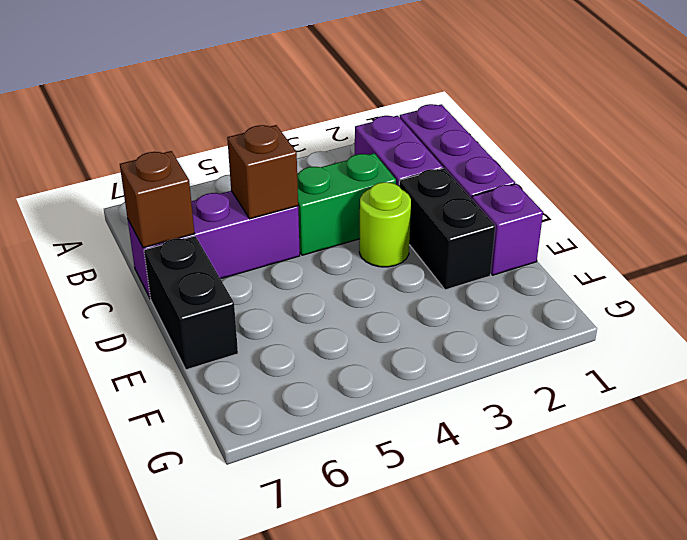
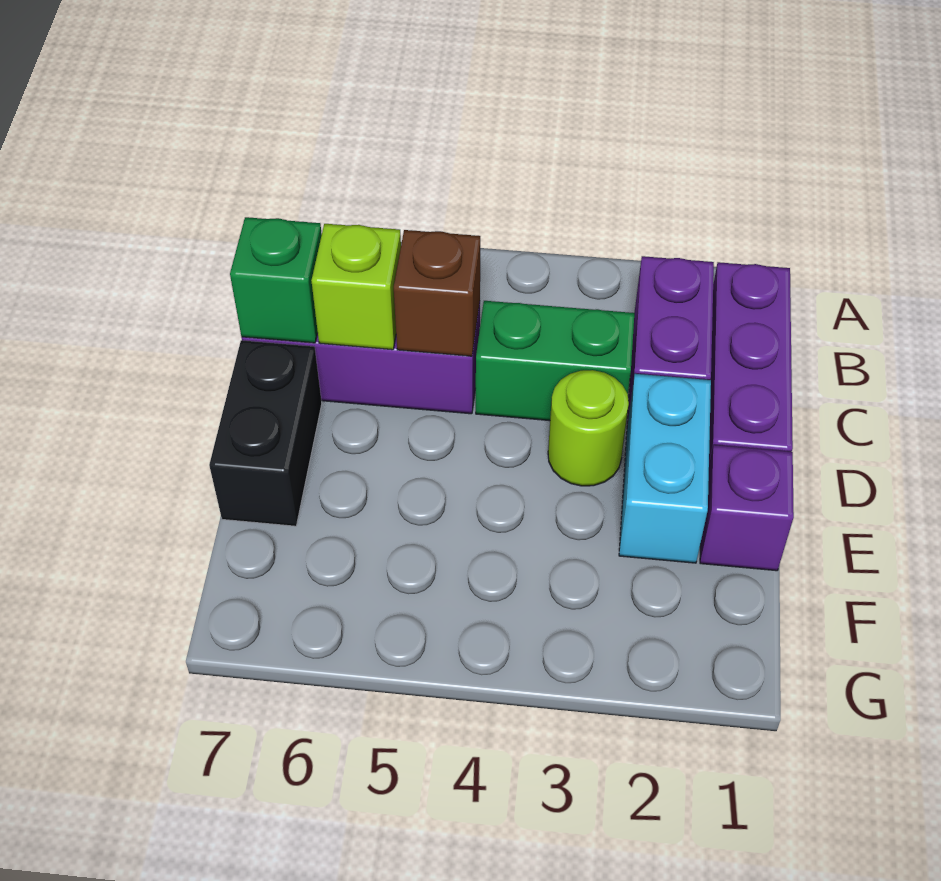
none -> lime 1x1 brick [311,224,401,350]
brown 1x1 brick [120,151,195,248] -> green 1x1 brick [230,217,322,343]
black 1x2 brick [399,168,495,290] -> cyan 1x2 brick [619,374,711,563]

